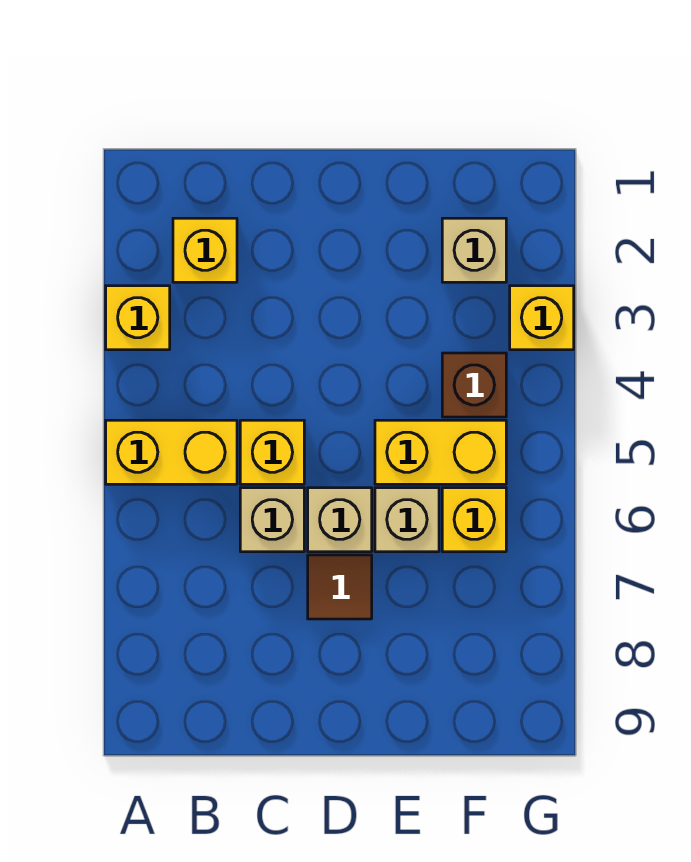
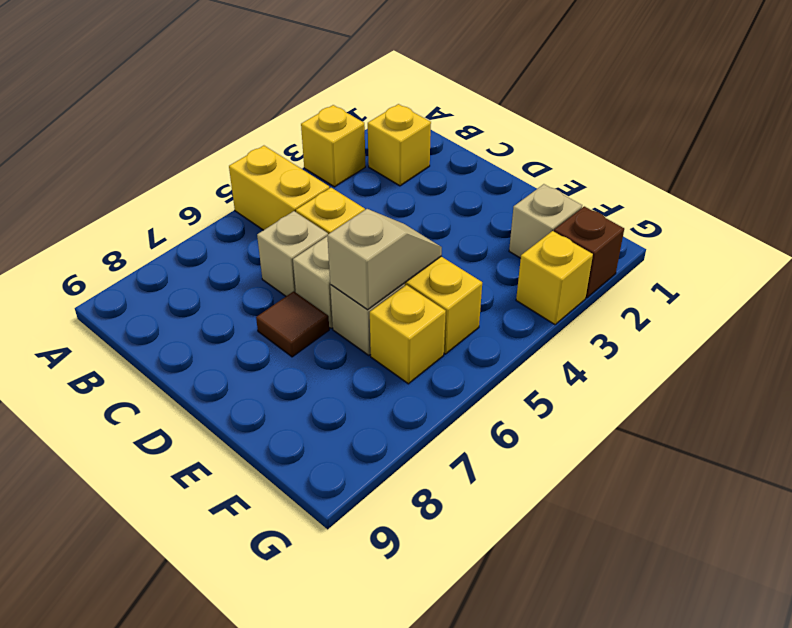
none -> tan 1x2 slope [327,209,442,310]
brown 1x1 brick [442,353,506,417] -> brown 1x1 brick moved to [554,206,624,298]

